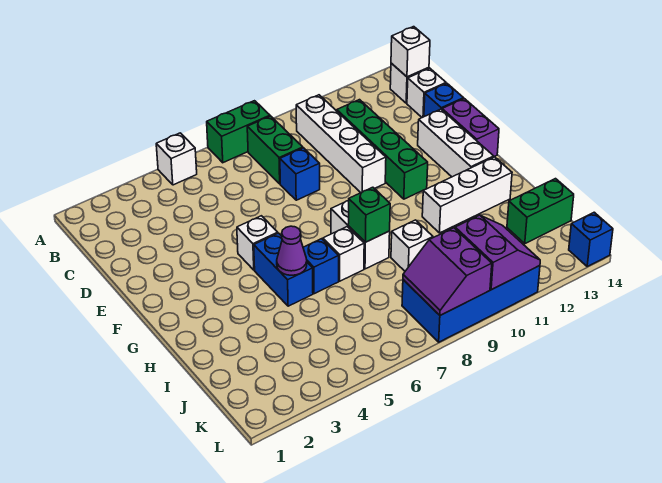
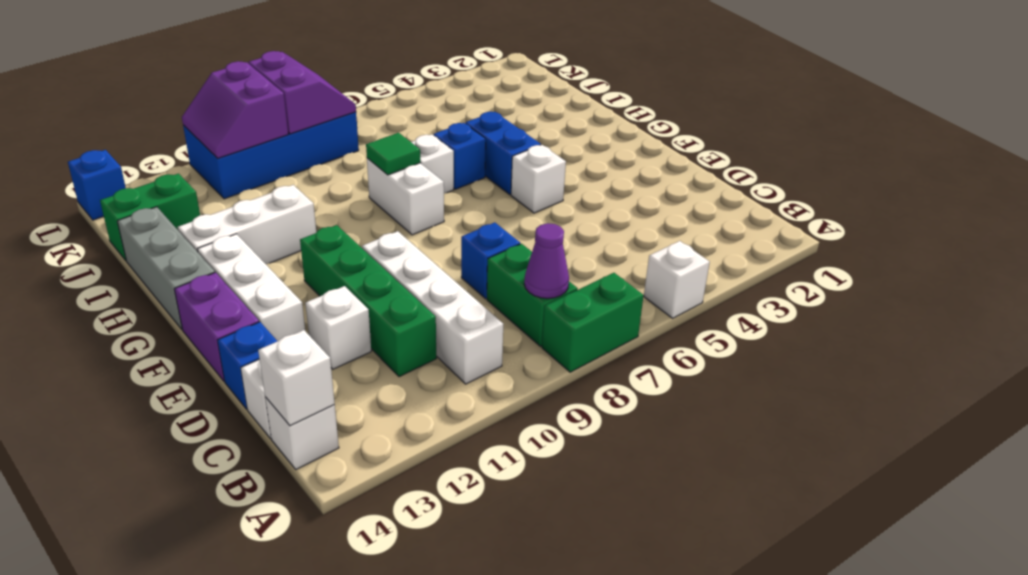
none -> grey 1x3 brick [117,207,215,329]
purple 1x1 cone [277,226,307,275] -> purple 1x1 cone moved to [524,223,569,299]
green 1x1 brick [348,187,390,242] -> green 1x1 tile [366,133,420,175]
white 1x1 brick [391,220,433,271] -> white 1x1 brick moved to [305,286,371,369]

